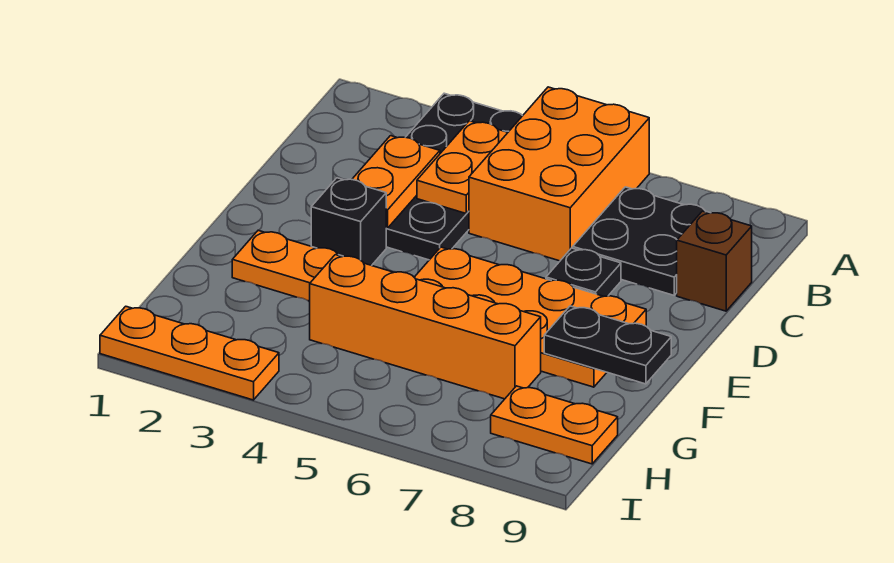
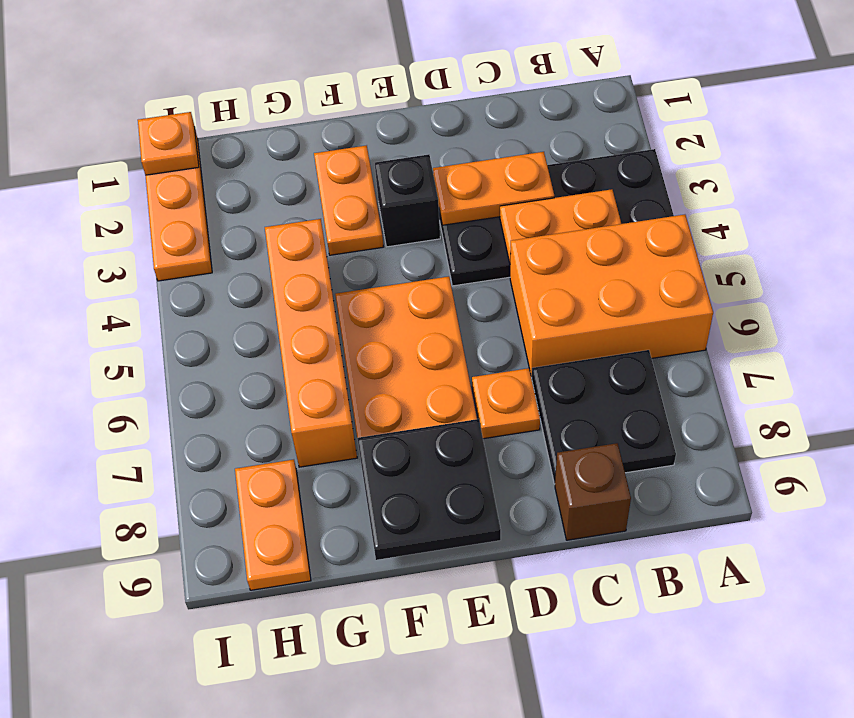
black 1x1 plate [546,248,621,296] -> orange 1x1 plate [472,368,540,439]
black 1x2 plate [544,306,671,384] -> black 2x2 plate [357,419,501,560]
none -> orange 1x1 plate [138,112,199,175]

